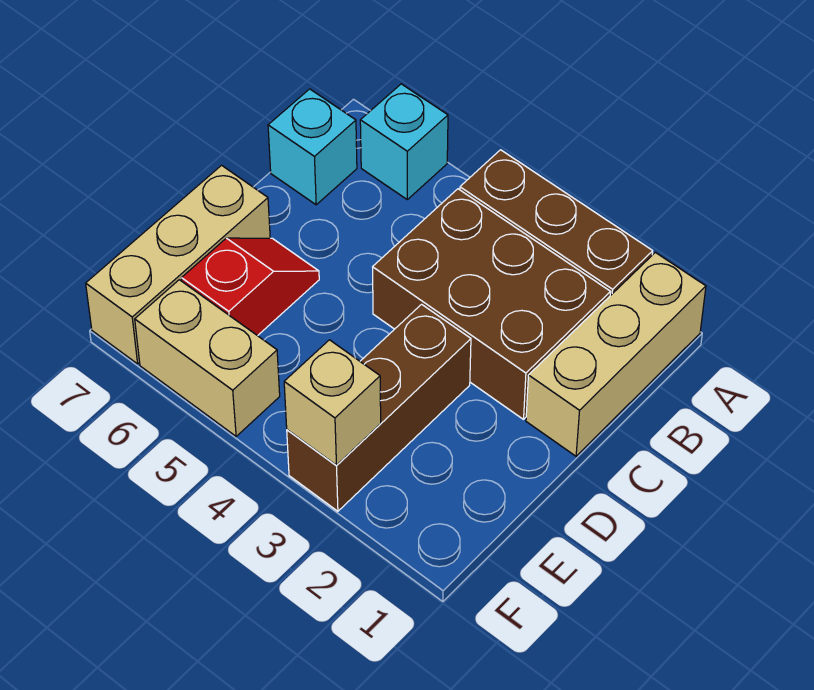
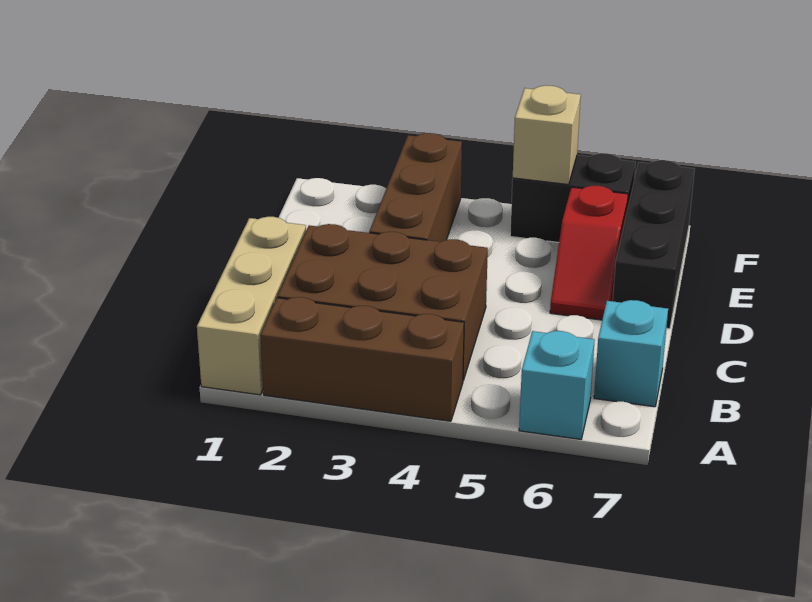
tan 1x3 brick [86,165,270,364] -> black 1x3 brick [613,160,695,329]
tan 1x1 brick [284,340,381,465] -> tan 1x1 brick moved to [513,85,581,185]
tan 1x2 brick [135,280,280,436] -> black 1x2 brick [510,153,636,242]

